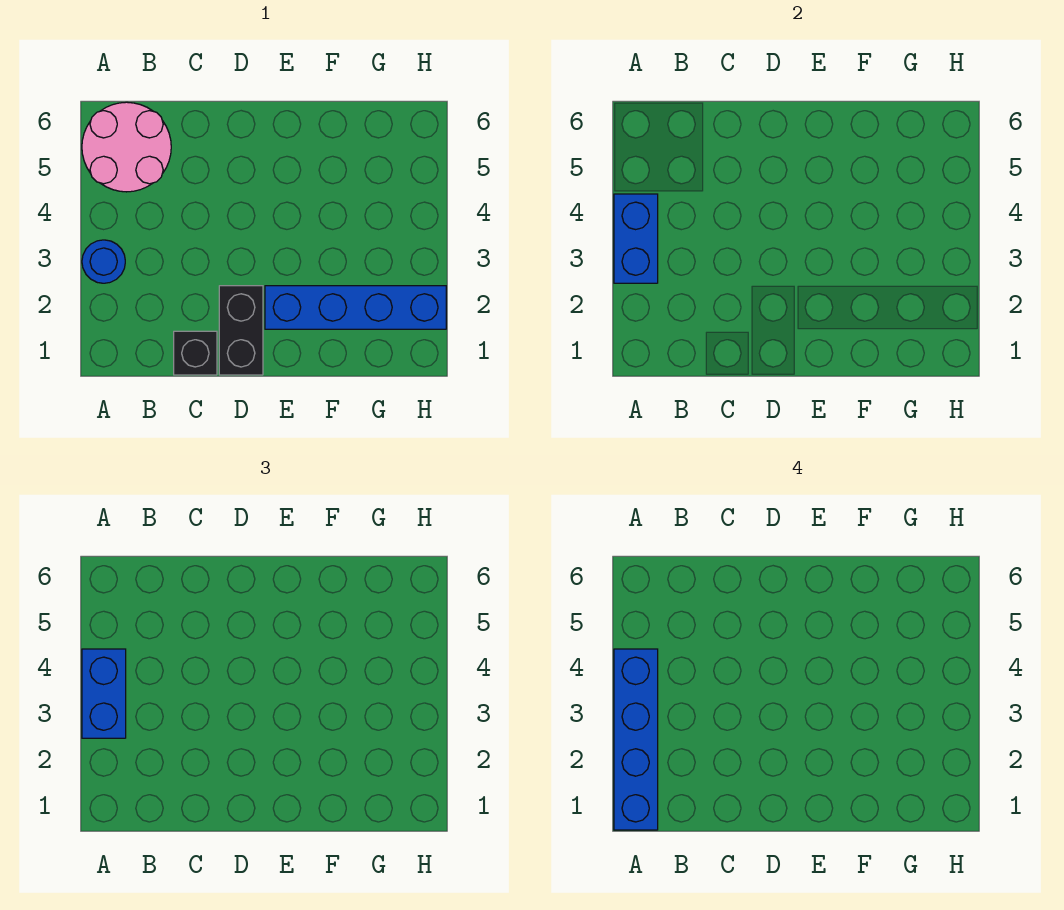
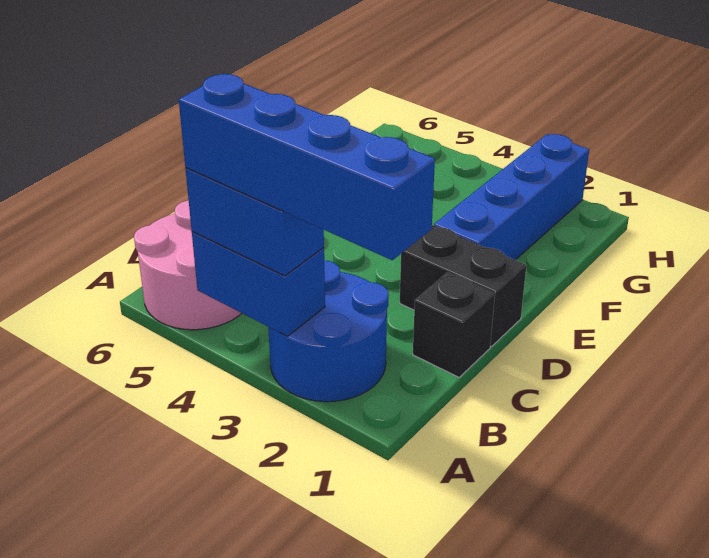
blue 1x1 round brick [82,240,125,283] -> blue 2x2 round brick [268,260,389,402]

